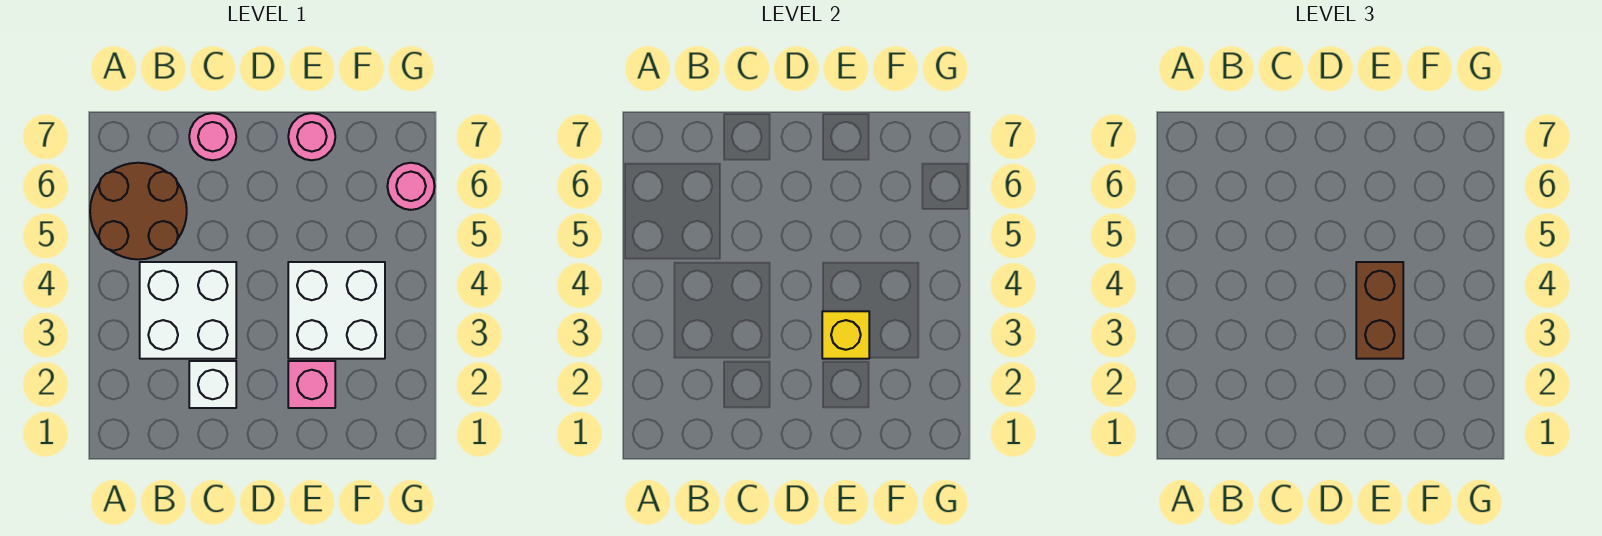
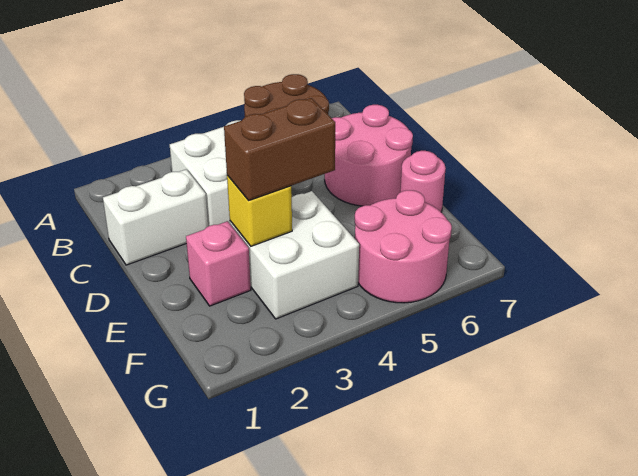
white 1x1 brick [189,361,236,408] -> white 1x2 brick [103,169,208,265]
pink 1x1 round brick [189,113,236,160] -> pink 2x2 round brick [325,105,413,206]
pink 1x1 round brick [387,163,435,210] -> pink 2x2 round brick [355,190,452,303]

